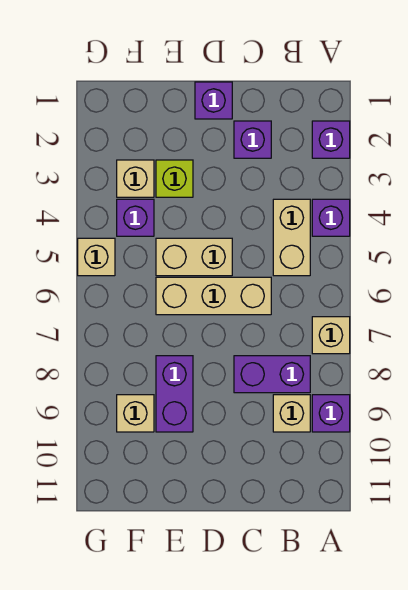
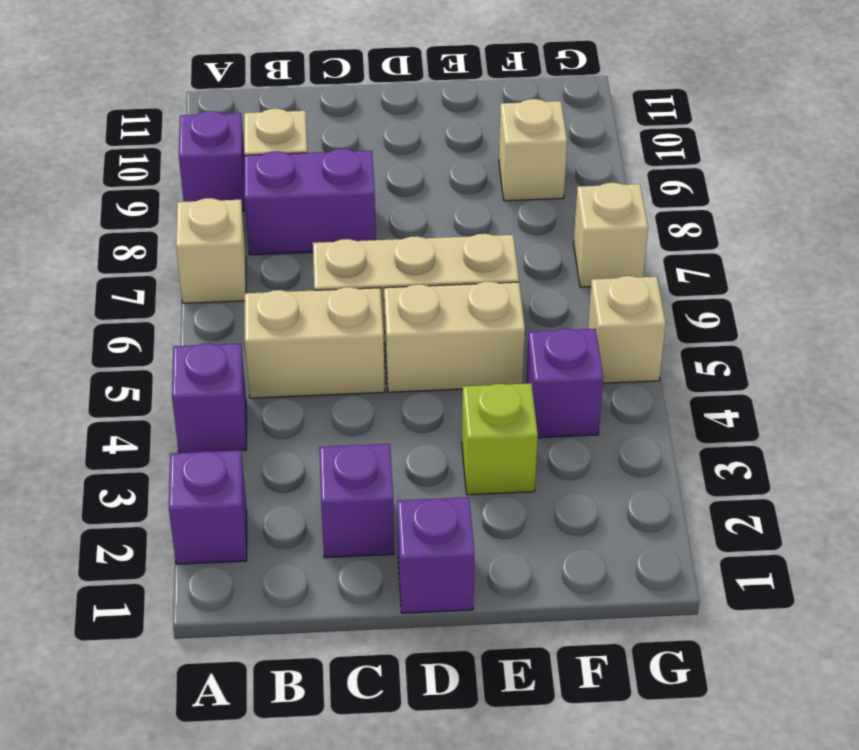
tan 1x2 brick [273,199,310,276] -> tan 1x2 brick turned to [245,287,385,398]
purple 1x2 brick [156,356,193,432] -> none
tan 1x1 brick [117,160,154,197] -> tan 1x1 brick moved to [574,183,648,287]

